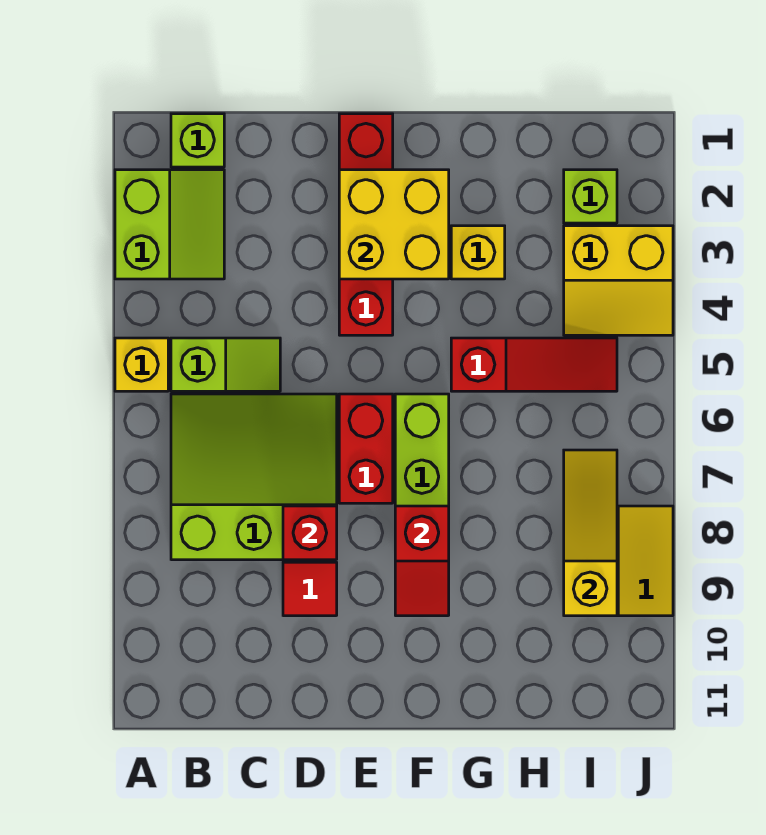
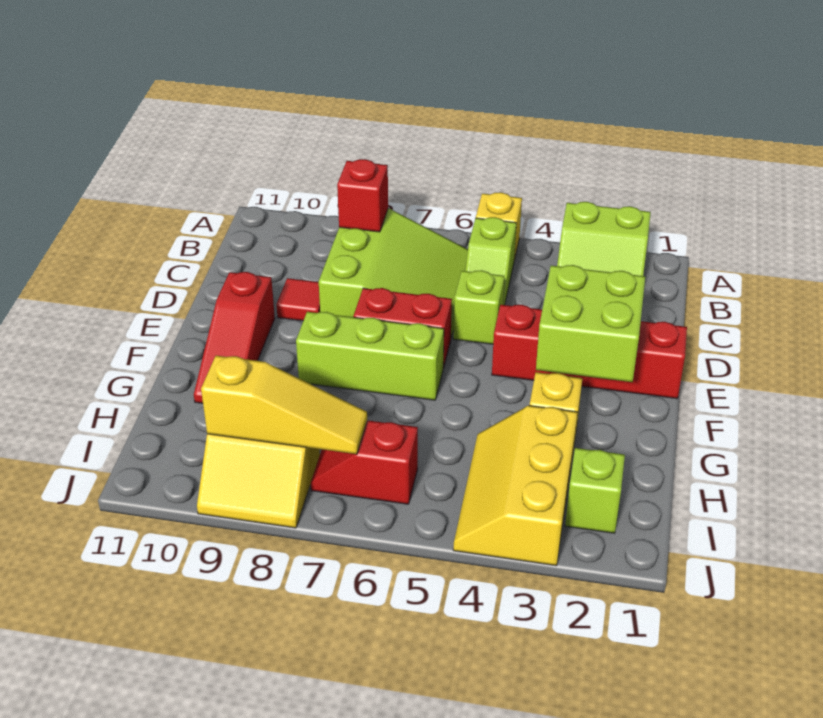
lime 1x1 brick [171,114,224,167] -> lime 1x1 brick moved to [453,270,504,344]
red 1x1 brick [283,506,337,560] -> red 1x1 brick moved to [337,159,388,232]
yellow 2x2 brick [339,170,449,279] -> lime 2x2 brick [536,265,645,382]
red 1x2 slope [395,506,449,616] -> red 1x2 slope moved to [311,421,418,504]
red 1x3 slope [451,338,617,391] -> red 1x3 slope moved to [194,272,275,403]
yellow 2x2 slope [564,226,673,335] -> yellow 2x3 slope [453,406,578,566]

